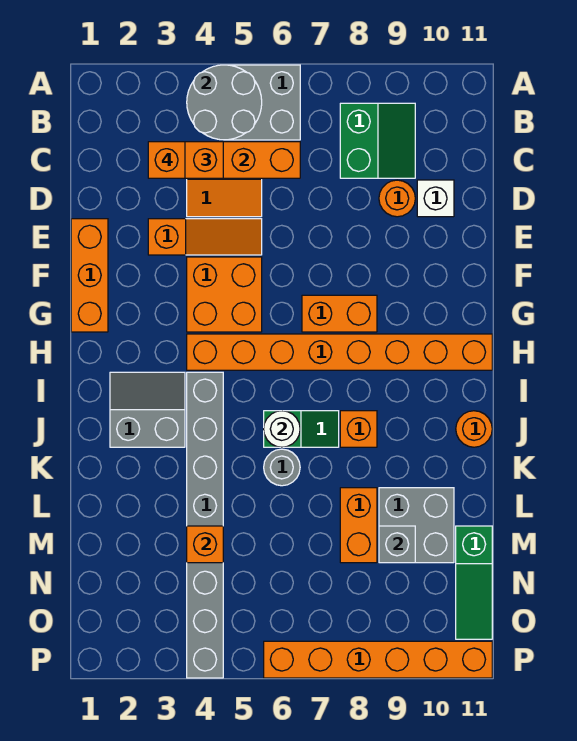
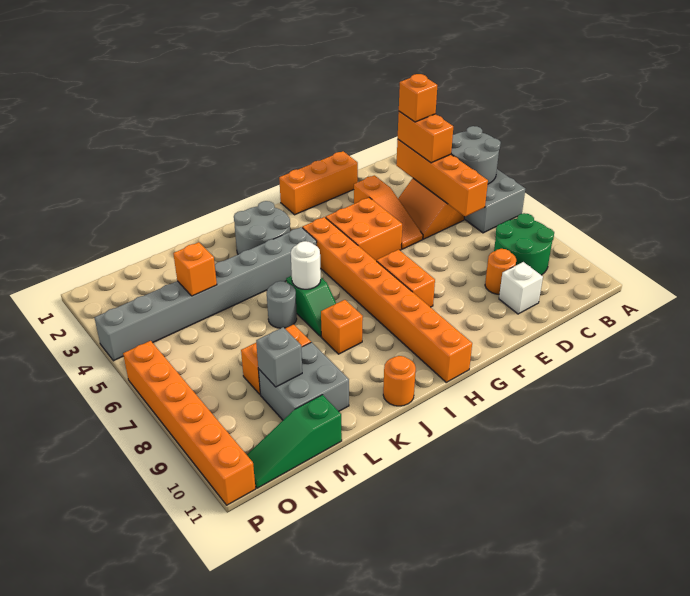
green 2x2 slope [340,103,415,178] -> green 2x2 round brick [494,213,554,275]
grey 2x2 slope [110,372,185,447] -> grey 2x2 round brick [234,201,290,254]

